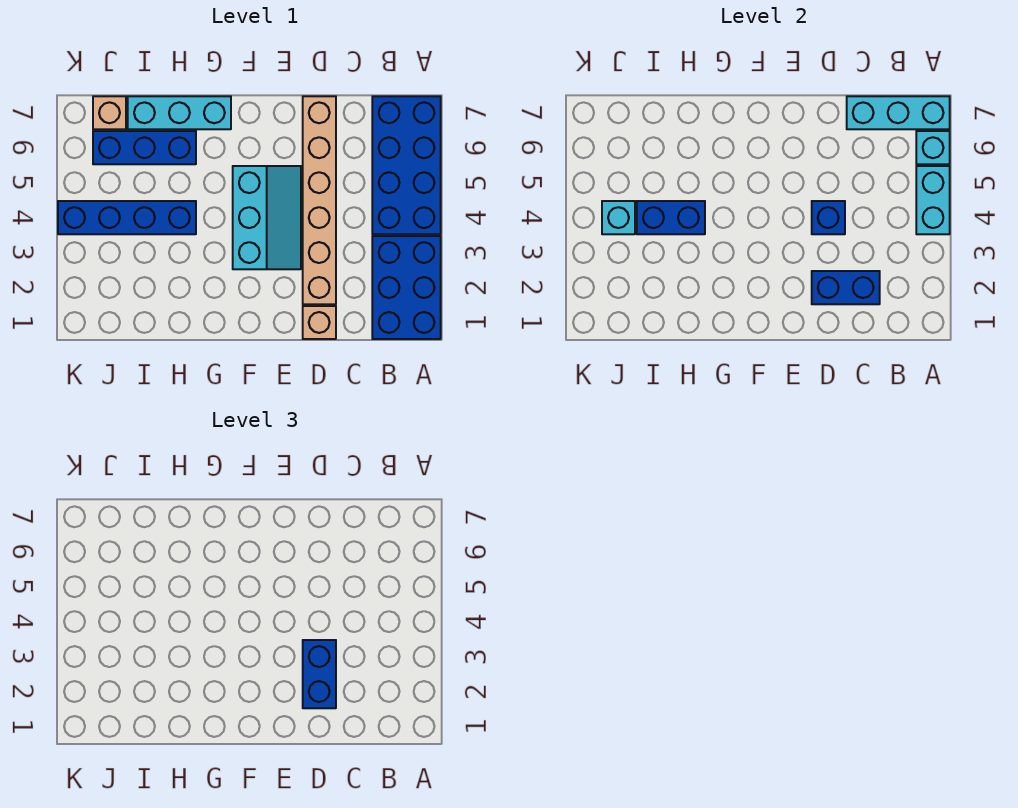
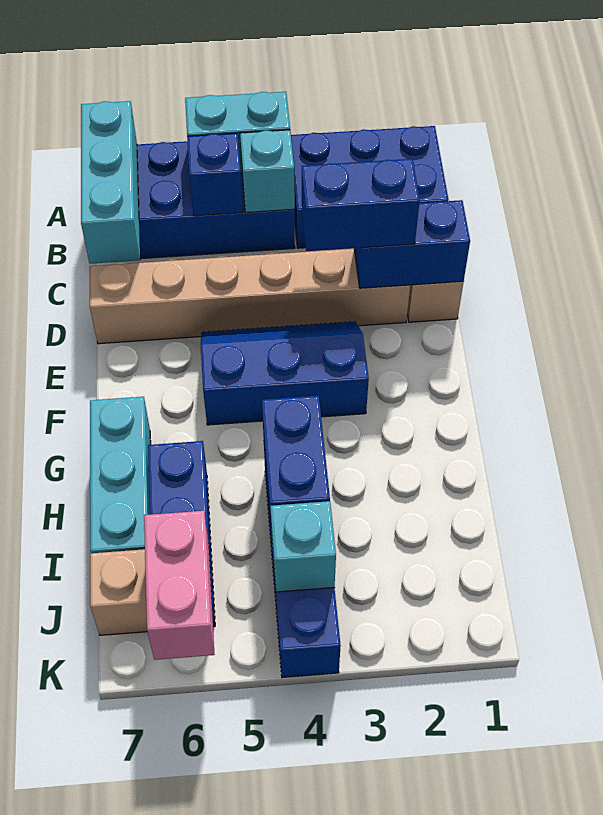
cyan 1x1 brick [916,131,950,164] -> cyan 1x1 brick moved to [240,130,295,212]
blue 1x2 brick [812,271,880,304] -> blue 1x2 brick turned to [354,200,470,288]
blue 1x1 brick [812,201,845,234] -> blue 1x1 brick moved to [187,133,243,216]
cyan 2x3 slope [233,166,301,269] -> blue 2x3 slope [201,321,369,425]
none -> pink 1x2 brick [144,511,215,660]

